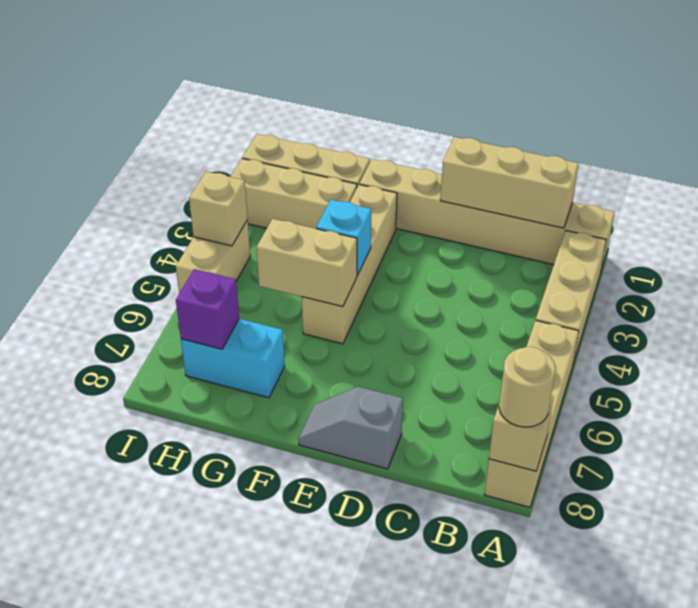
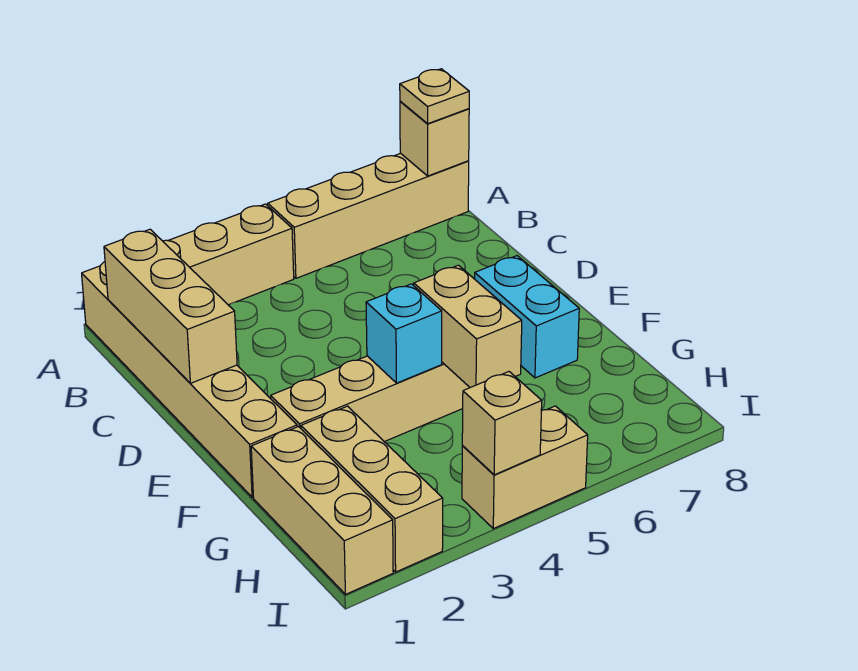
tan 1x1 round brick [499,347,555,427] -> tan 1x1 plate [400,69,469,124]
grey 1x2 slope [298,387,403,469] -> none
cyan 1x2 brick [181,319,285,398] -> cyan 1x2 brick moved to [475,256,579,378]
purple 1x1 brick [176,269,239,349] -> none

